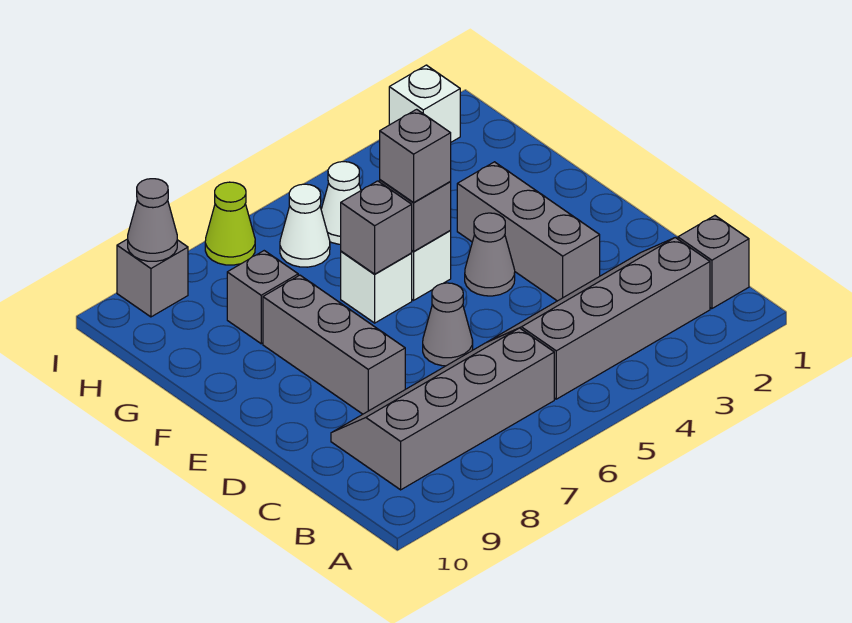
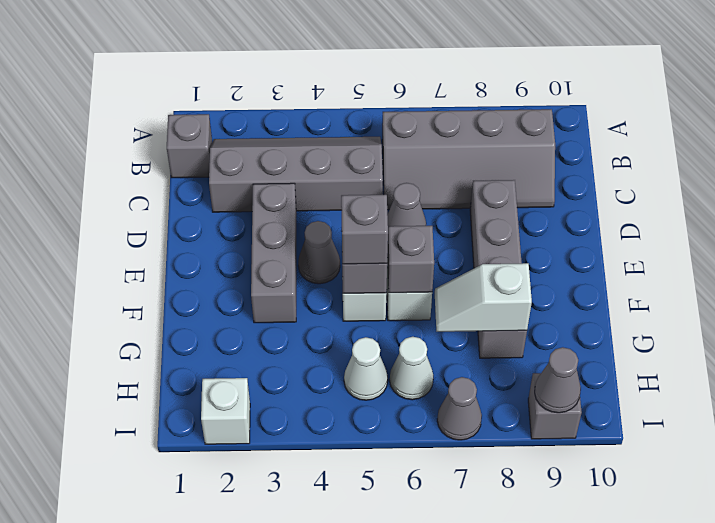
grey 2x4 slope [488,238,710,399] -> grey 2x4 slope turned to [209,137,383,212]
none -> white 1x2 slope [435,263,532,332]
lime 1x1 cone [205,182,255,265] -> grey 1x1 cone [437,377,482,440]

